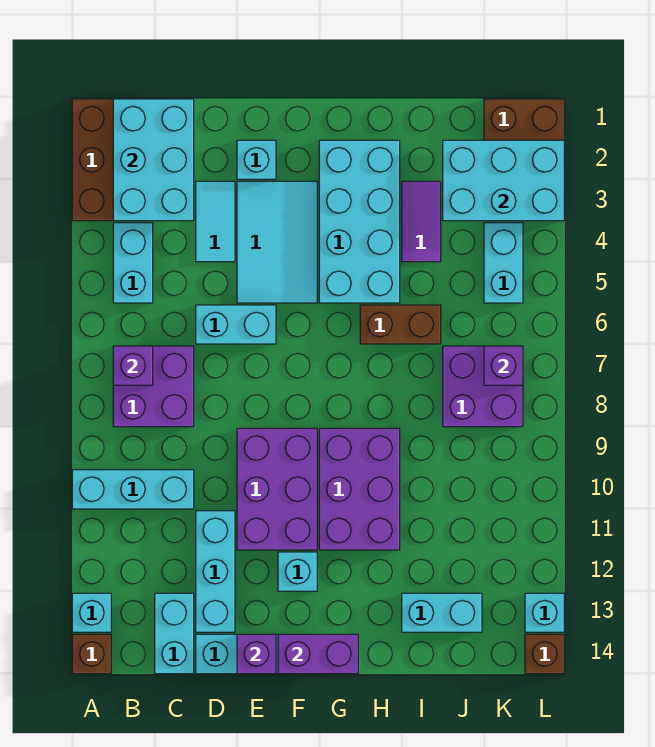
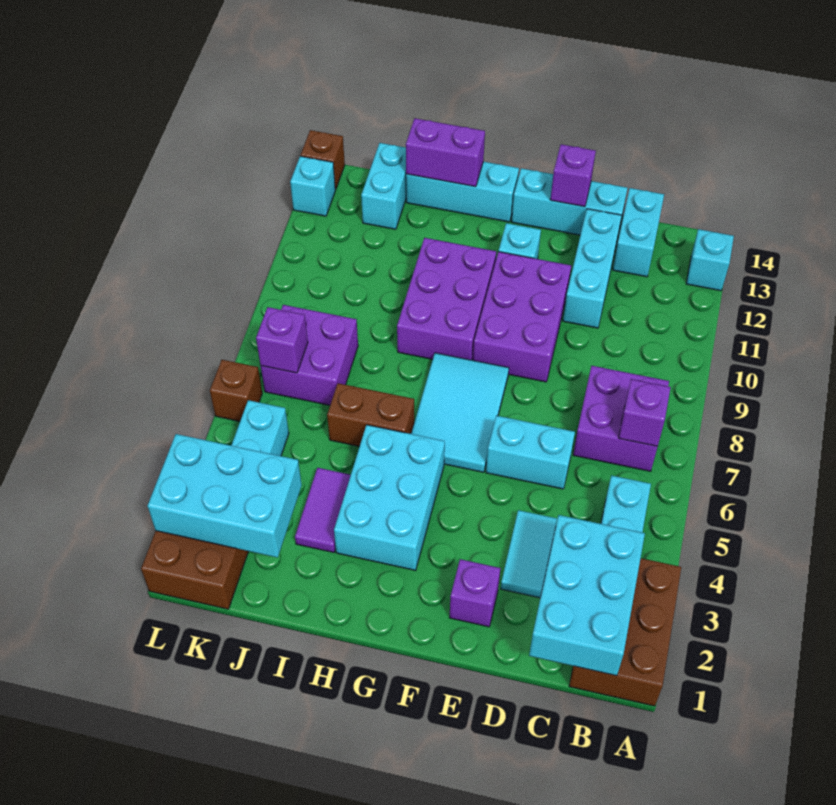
cyan 1x3 brick [72,470,194,509] -> cyan 1x3 brick moved to [406,161,519,222]
brown 1x1 brick [72,634,111,674] -> brown 1x1 brick moved to [210,360,262,421]
cyan 1x1 brick [237,140,276,179] -> purple 1x1 brick [450,559,500,627]
cyan 2x3 tile [237,181,317,303] -> cyan 2x3 tile moved to [411,353,509,472]
purple 1x2 brick [278,634,358,674] -> purple 1x2 brick moved to [406,118,485,187]
cyan 2x4 brick [319,140,400,303] -> cyan 2x3 brick [334,425,445,570]
cyan 1x2 brick [402,593,482,632] -> cyan 1x2 brick turned to [361,143,406,229]

